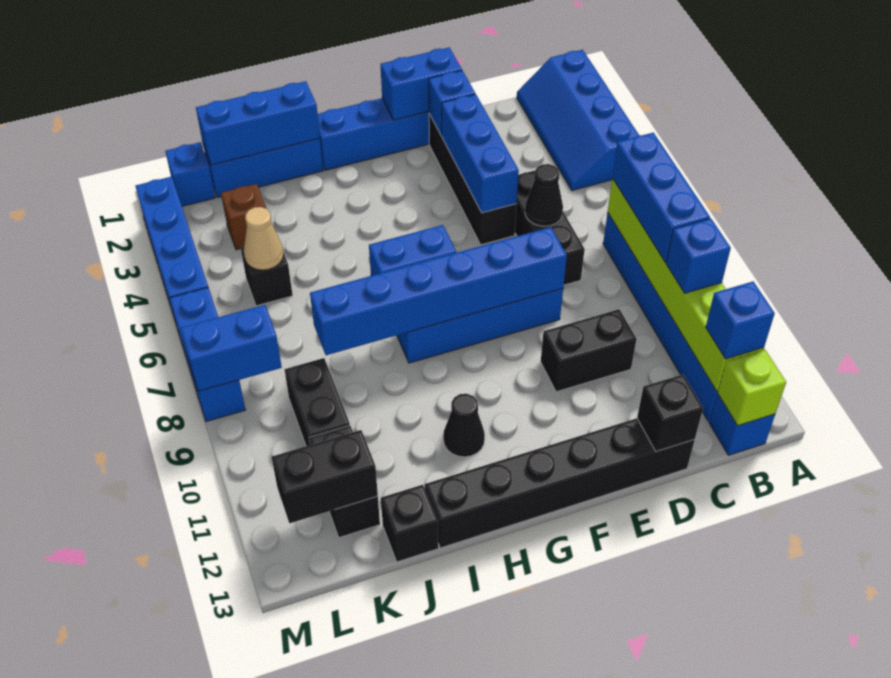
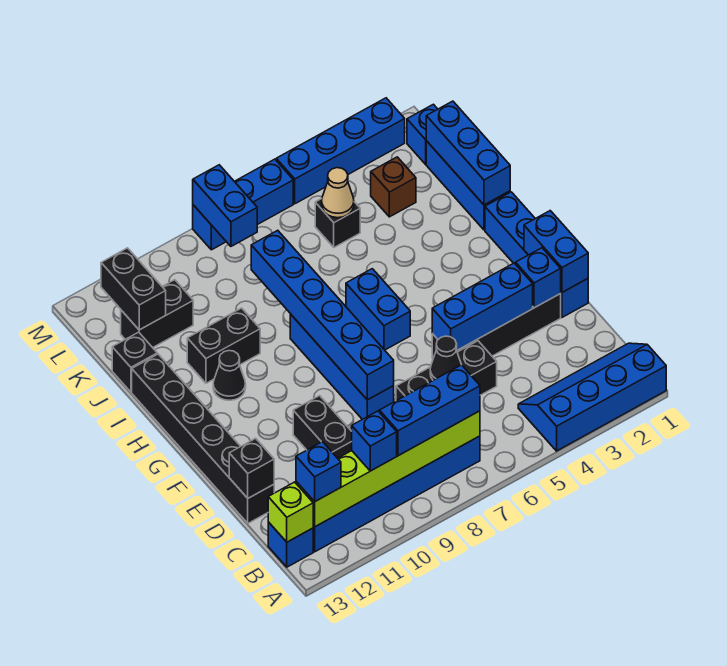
black 1x2 brick [285,358,350,446] -> black 1x2 brick moved to [187,308,260,383]

